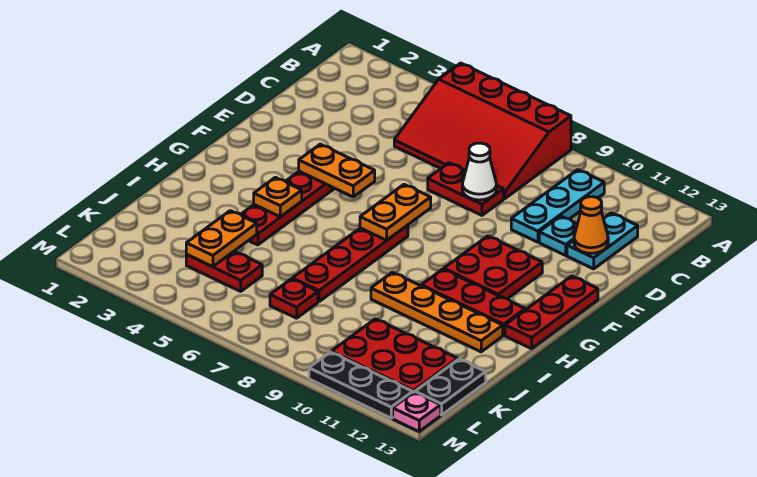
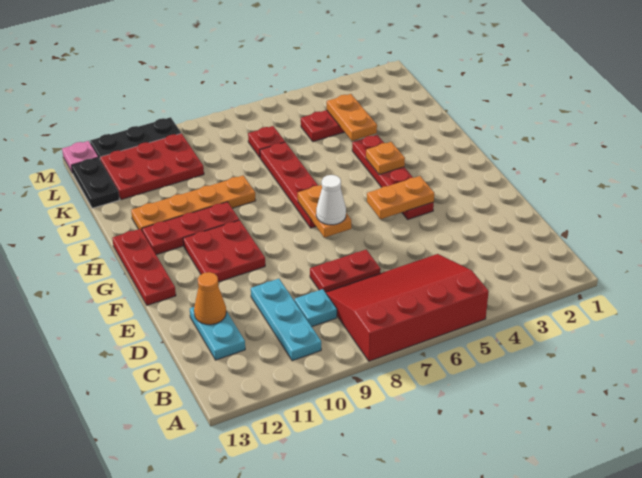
white 1x1 cone [462,143,497,200] -> white 1x1 cone moved to [316,175,346,225]
cyan 1x1 plate [539,216,577,255] -> cyan 1x1 plate moved to [295,289,337,327]

